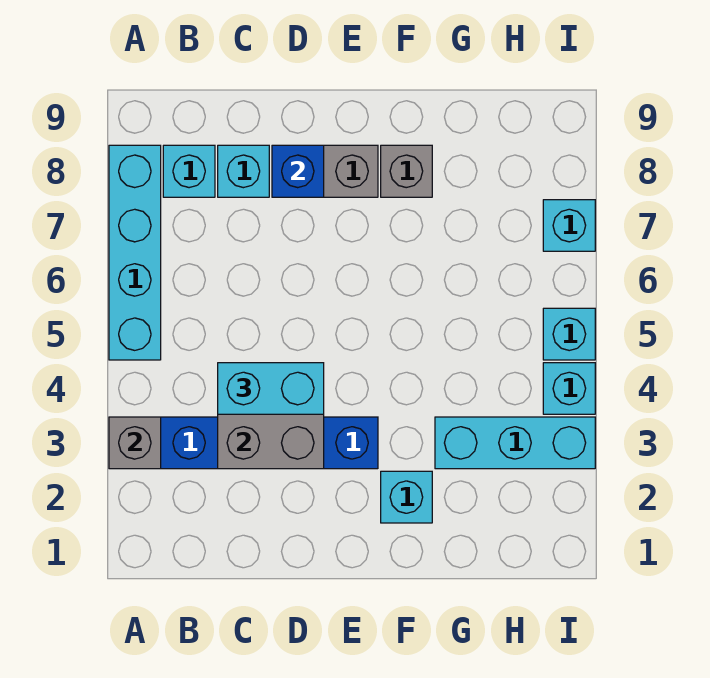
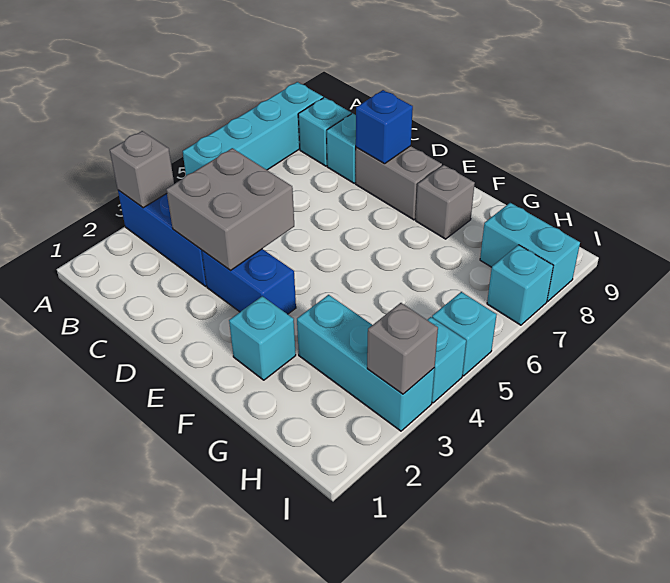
cyan 1x2 brick [218,363,324,414] -> cyan 1x2 brick moved to [480,203,580,301]
none -> grey 1x1 brick [367,303,438,394]

